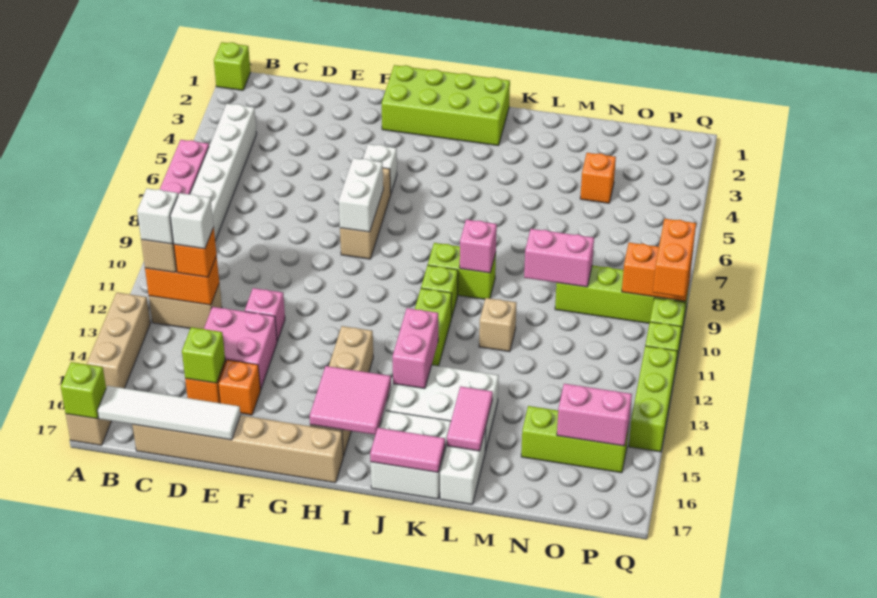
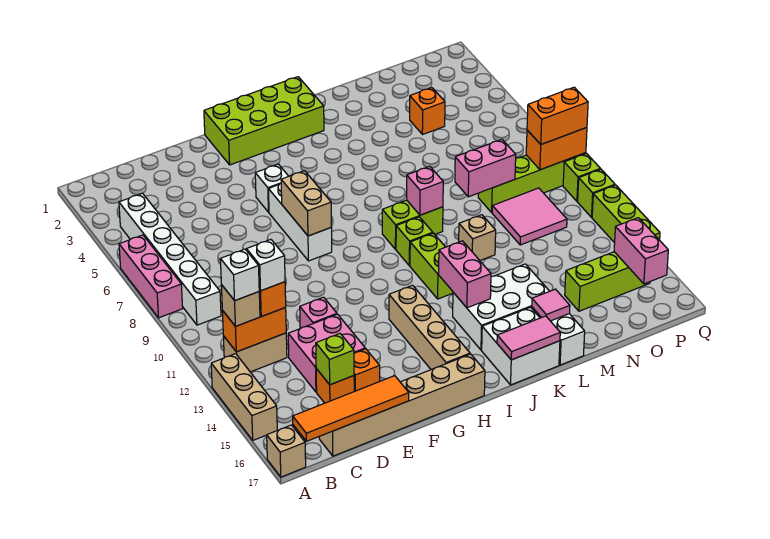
lime 1x1 brick [214,42,250,90] -> none
lime 1x1 brick [61,362,106,419] -> none
white 1x4 tile [97,386,240,440] -> orange 1x4 tile [293,376,409,441]
tan 1x3 brick [340,168,391,259] -> white 1x3 brick [268,184,332,261]
white 1x2 brick [339,158,383,232] -> tan 1x2 brick [281,171,331,236]
pink 2x2 tile [310,366,391,435] -> pink 2x2 tile moved to [492,188,567,245]
pink 1x2 tile [447,386,493,451] -> pink 1x1 tile [532,289,570,321]
pink 1x2 brick [557,384,632,446] -> pink 1x2 brick turned to [614,218,668,284]
orange 1x2 brick [653,219,696,297] -> orange 1x2 brick turned to [527,87,588,144]

